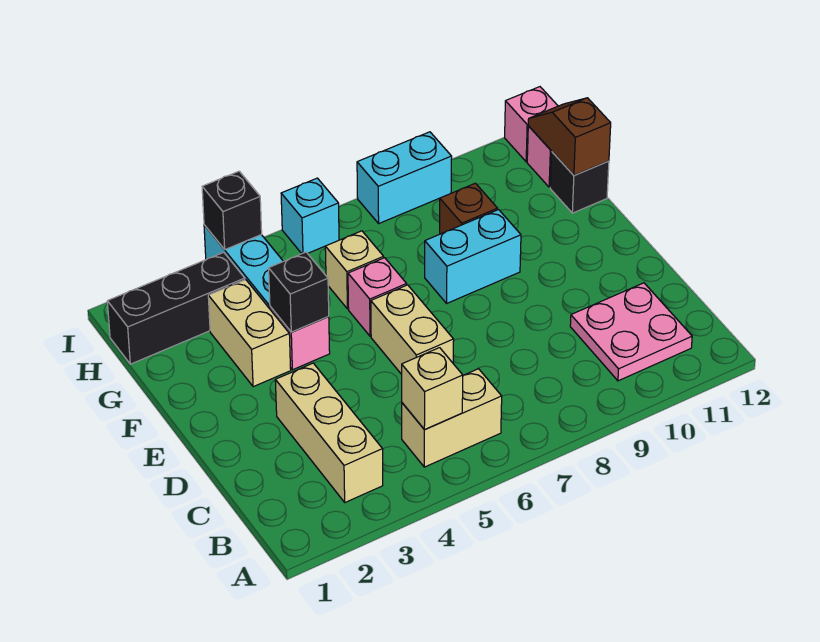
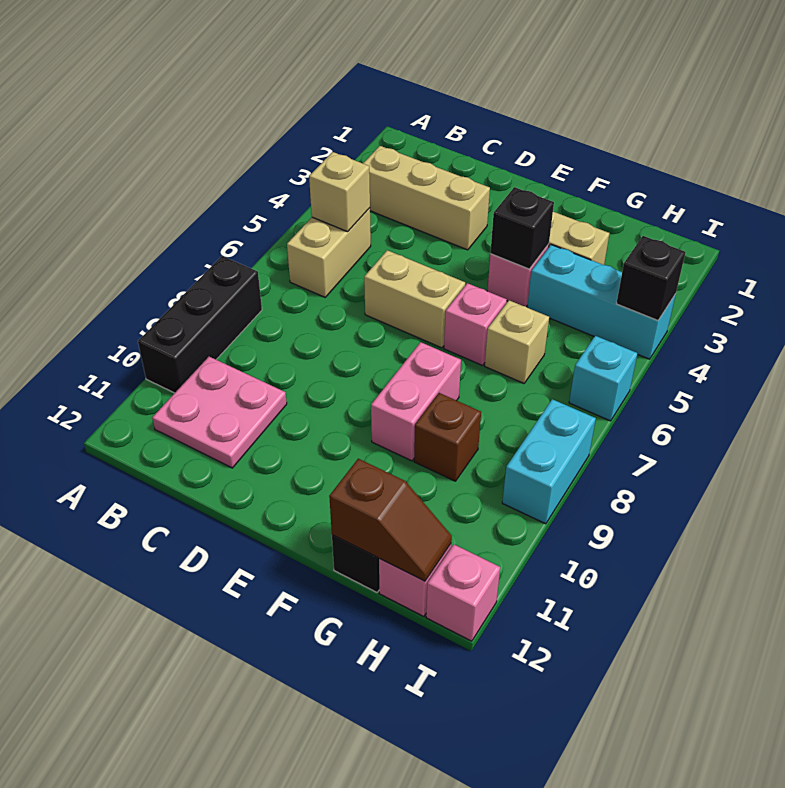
cyan 1x2 brick [425,210,521,303] -> pink 1x2 brick [371,342,461,461]
black 1x3 brick [107,252,245,364] -> black 1x3 brick moved to [138,256,262,393]

